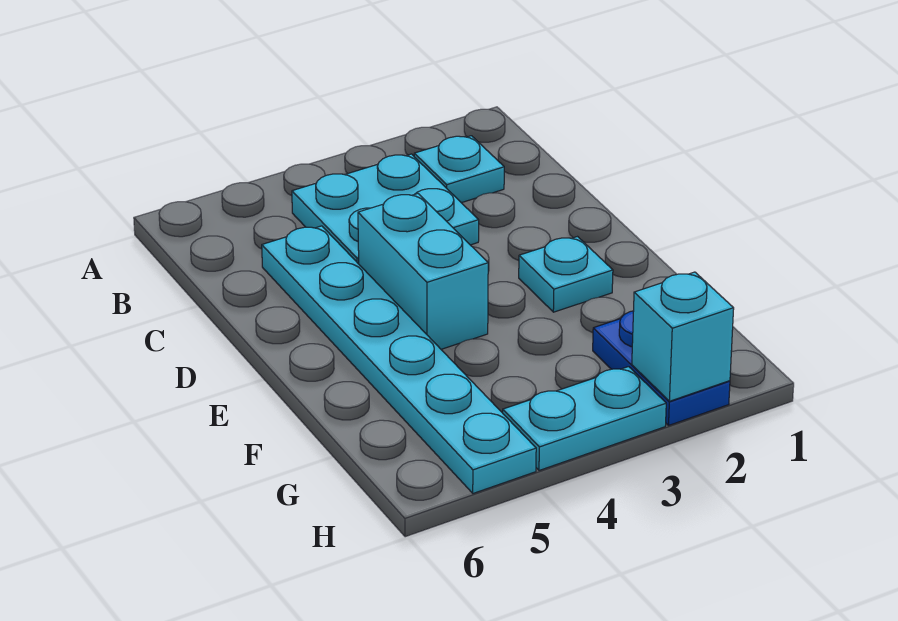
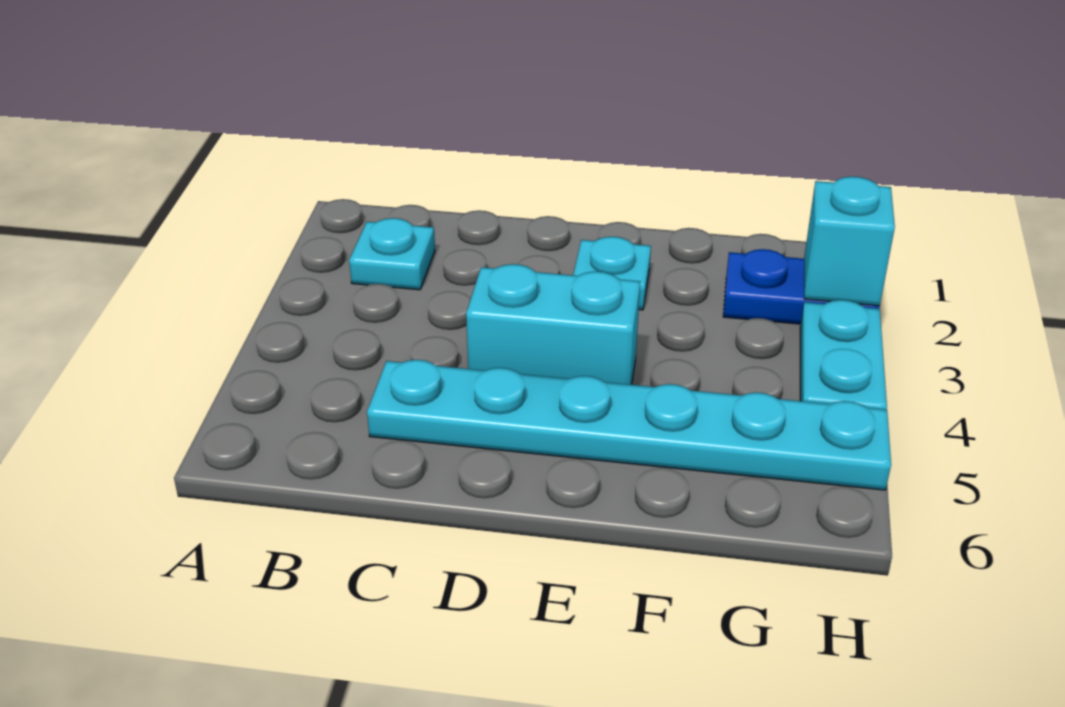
cyan 2x2 plate [292,154,479,264] -> none

